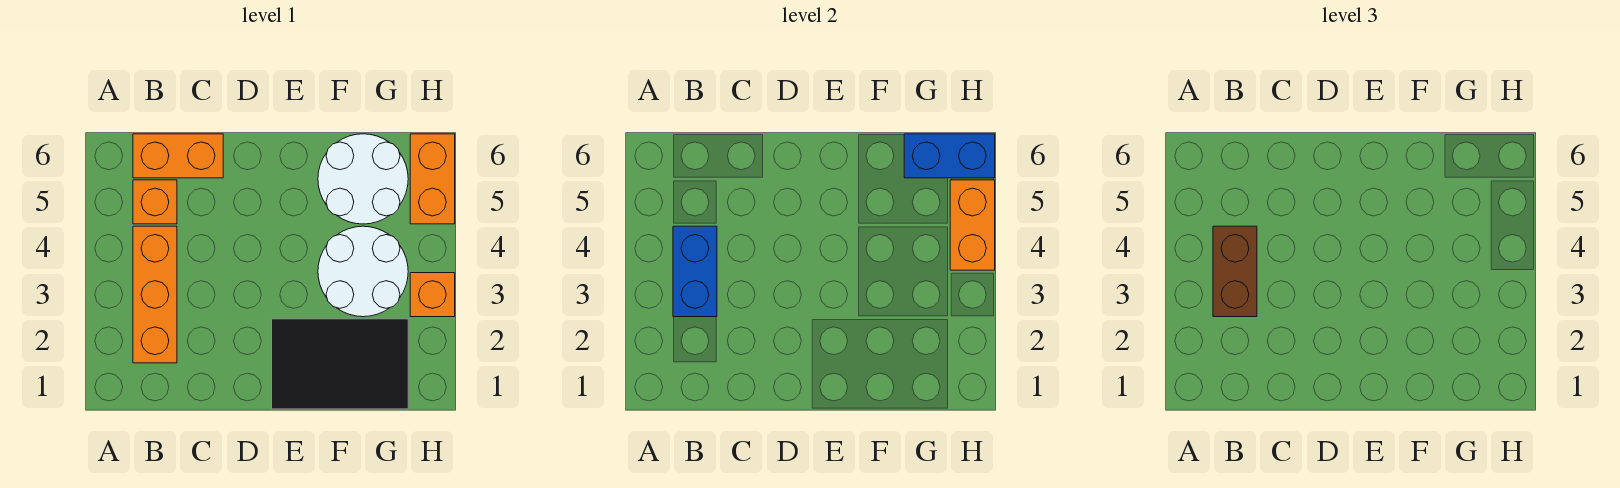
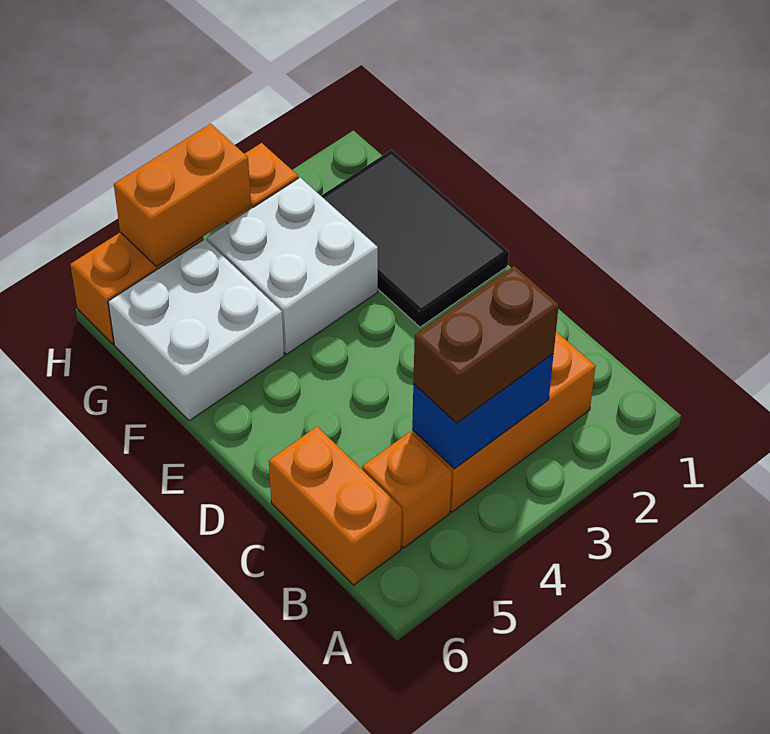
white 2x2 round brick [318,226,408,317] -> white 2x2 brick [207,178,378,354]
white 2x2 round brick [318,134,408,224] -> white 2x2 brick [108,239,284,421]
blue 1x2 brick [904,134,995,178] -> none

